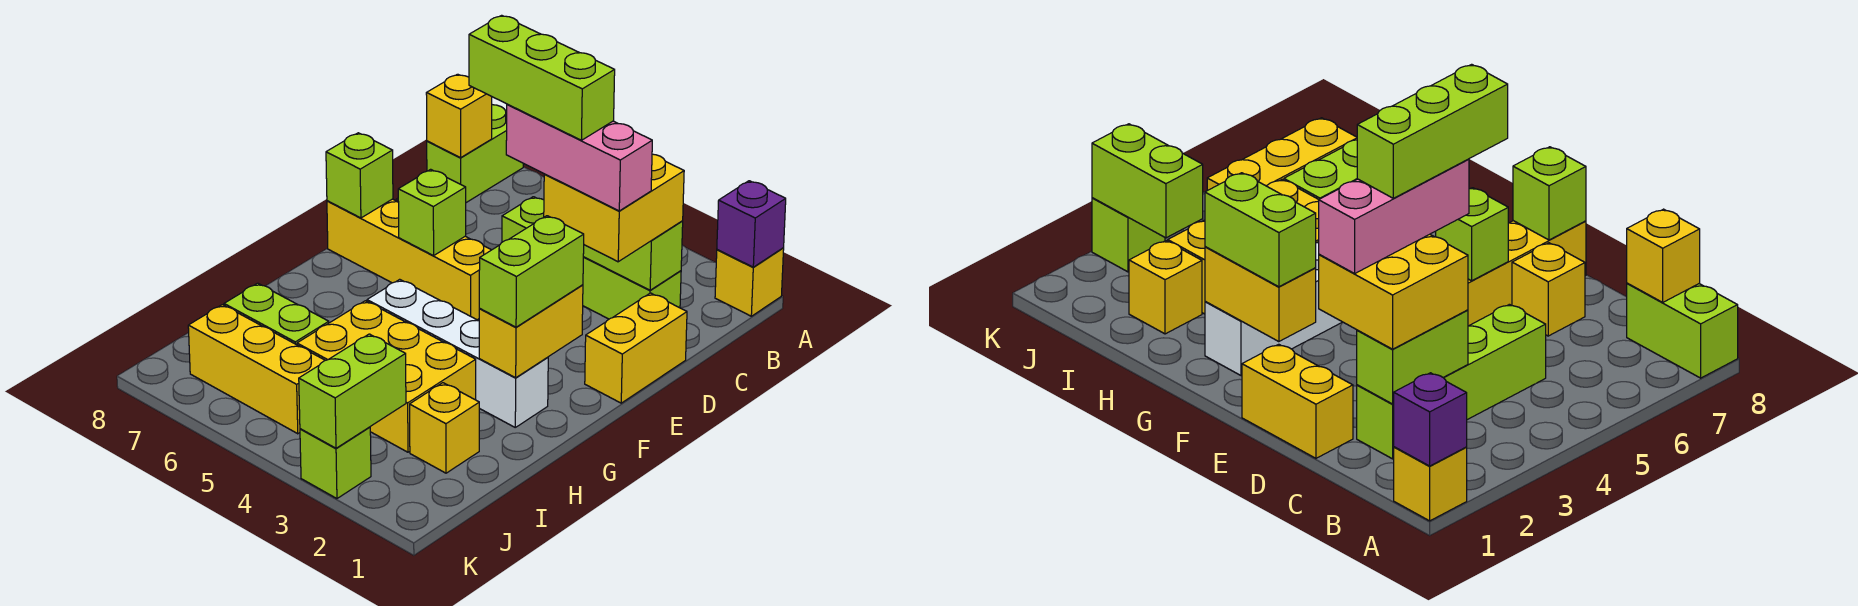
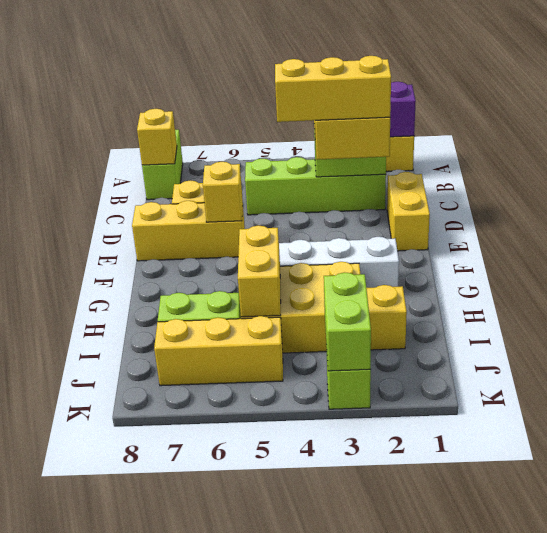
pink 1x3 brick [506,104,652,211] -> yellow 1x3 brick [275,56,391,122]
lime 1x3 brick [469,15,615,140] -> none
yellow 1x4 brick [327,199,491,320] -> yellow 1x3 brick [132,201,245,261]
lime 1x1 brick [398,169,466,256] -> yellow 1x1 brick [203,162,243,222]
lime 1x1 brick [326,133,393,218] -> none
yellow 1x2 brick [479,285,583,378] -> yellow 1x2 brick moved to [238,225,281,317]
lime 1x2 brick [479,216,584,327] -> none

